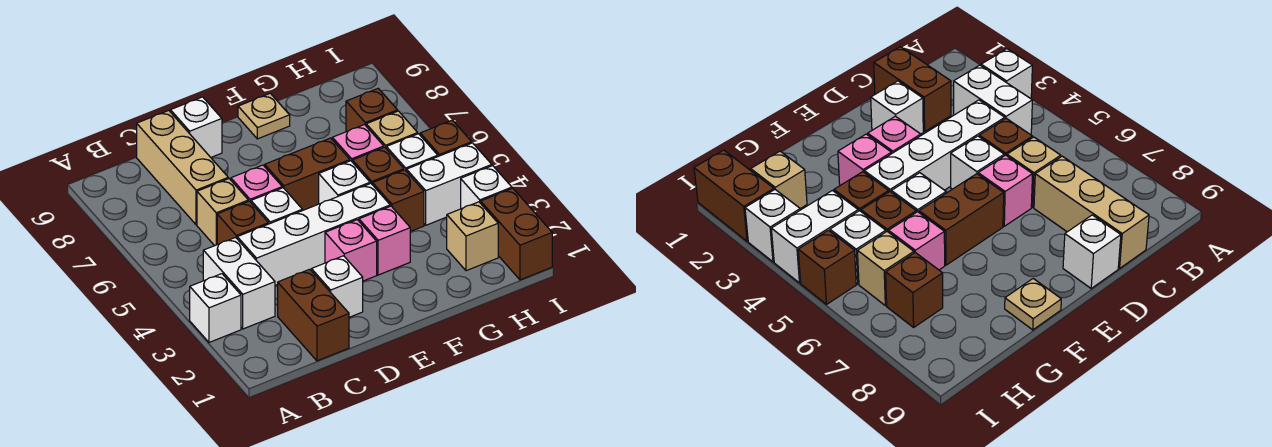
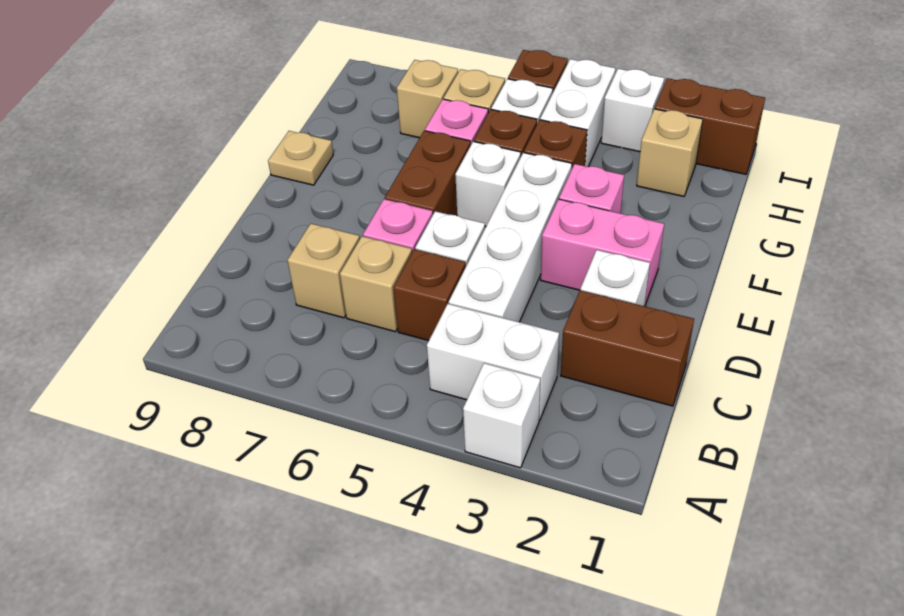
tan 1x3 brick [137,111,228,225] -> tan 1x1 brick [287,224,360,318]
white 1x1 brick [170,97,222,157] -> none
pink 1x1 brick [325,220,377,281] -> pink 1x2 brick [541,199,664,305]
brown 1x1 brick [346,88,398,132] -> tan 1x1 brick [397,60,458,138]

